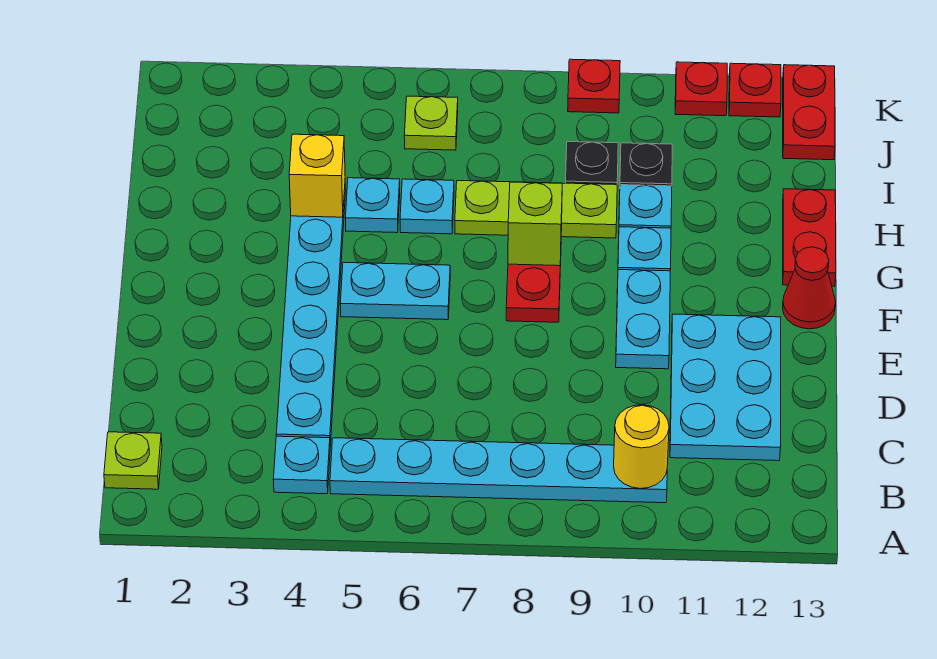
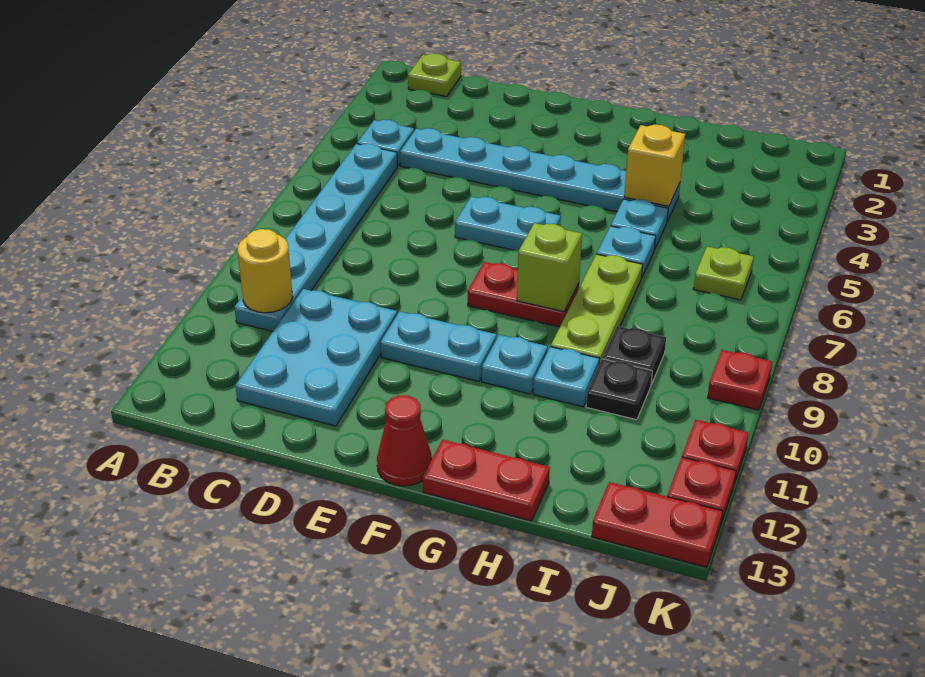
cyan 2x3 plate [670,314,781,461] -> cyan 2x3 plate turned to [235,289,397,426]
cyan 1x2 plate [340,262,450,320] -> cyan 1x2 plate turned to [455,197,561,251]

